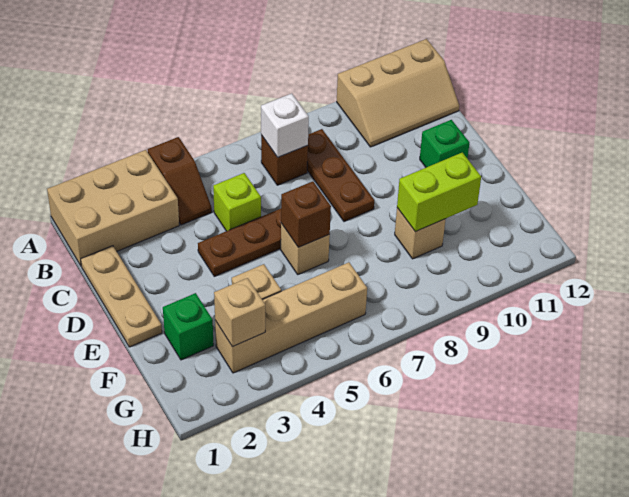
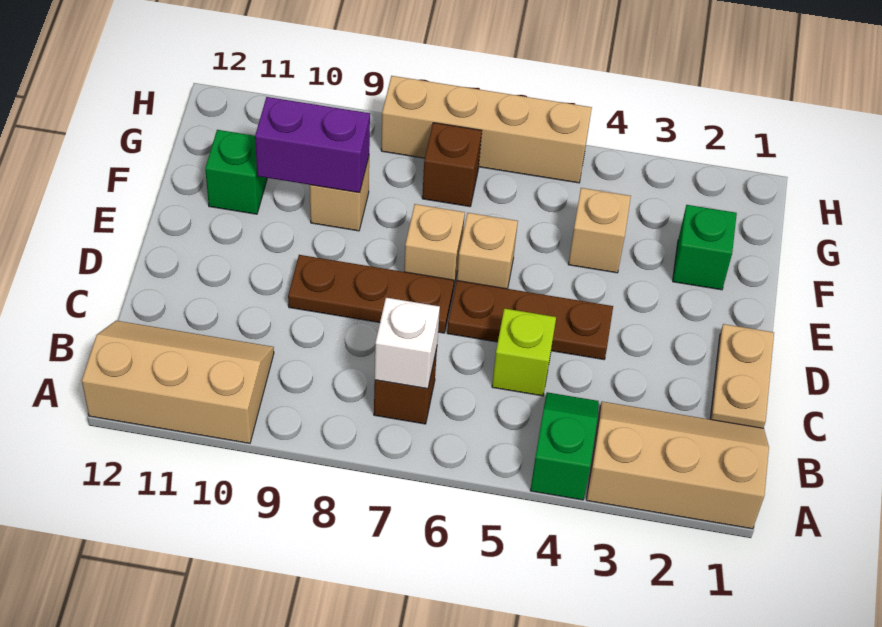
tan 2x3 brick [47,150,179,265] -> tan 2x3 slope [586,402,769,529]
brown 1x2 slope [148,137,212,225] -> green 1x2 slope [530,392,599,500]
brown 1x3 plate [307,129,374,222] -> brown 1x3 plate turned to [288,255,454,333]
tan 1x3 plate [81,246,162,347] -> tan 1x2 plate [710,324,774,428]
green 1x1 brick [420,120,470,167] -> green 1x1 brick moved to [205,130,267,214]
brown 1x1 brick [281,181,331,247] -> brown 1x1 brick moved to [422,123,482,207]
lime 1x2 brick [397,153,481,232] -> purple 1x2 brick [255,97,370,193]
tan 1x4 brick [215,262,367,373] -> tan 1x4 brick moved to [381,76,592,183]
tan 1x1 brick [214,278,265,347] -> tan 1x1 brick moved to [404,204,465,289]

